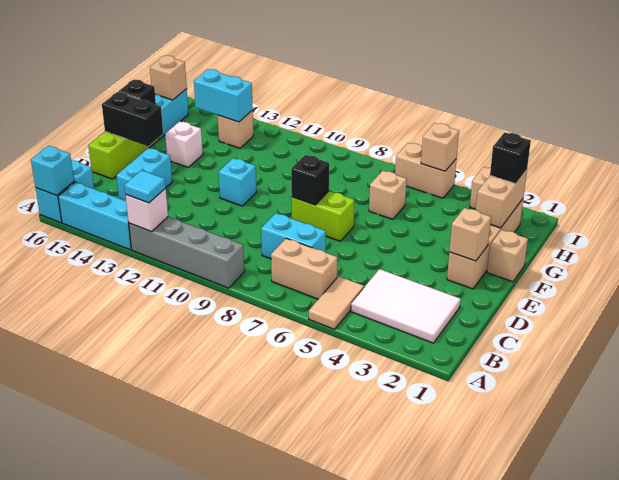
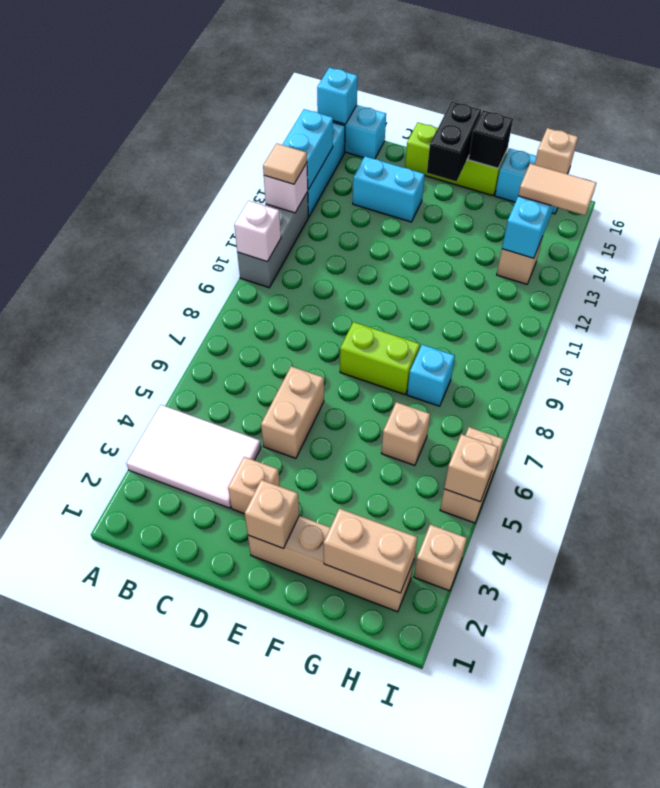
tan 1x2 tile [309,276,364,329] -> tan 1x2 tile moved to [518,164,596,215]
grey 1x4 brick [129,217,244,288] -> grey 1x3 brick [237,192,308,288]
cyan 1x1 tile [124,170,166,203] -> tan 1x1 tile [263,143,307,184]
white 2x3 tile [351,269,460,343] -> white 2x3 tile turned to [127,405,261,508]
tan 1x2 brick [271,238,337,299] -> tan 1x2 brick moved to [261,366,324,458]
cyan 1x2 brick [261,213,326,259] -> cyan 1x2 brick moved to [282,109,333,189]
lime 1x2 brick [292,191,354,241] -> lime 1x2 brick turned to [340,322,420,394]
black 1x1 brick [291,155,329,205] -> none
cyan 1x1 brick [219,158,256,206] -> cyan 1x1 brick moved to [407,345,455,406]
tan 1x1 brick [487,230,528,282] -> tan 1x1 brick moved to [228,457,280,513]
white 1x1 brick [165,121,203,167] -> white 1x1 brick moved to [234,201,281,262]
black 1x1 brick [490,132,531,184] -> none

